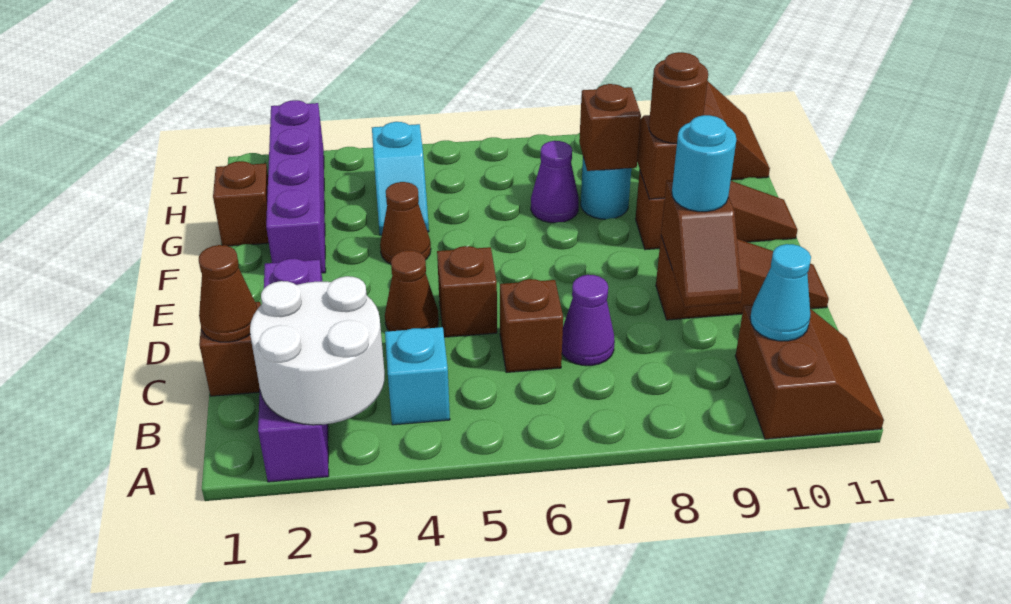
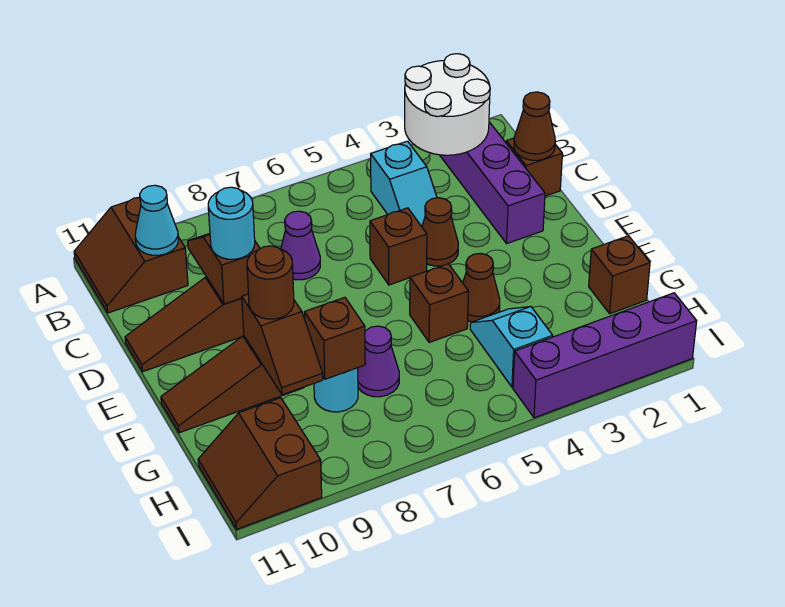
brown 1x1 brick [500,279,563,372] -> brown 1x1 brick moved to [410,264,468,343]
purple 1x4 brick [266,100,326,273] -> purple 1x4 brick turned to [513,293,697,418]

